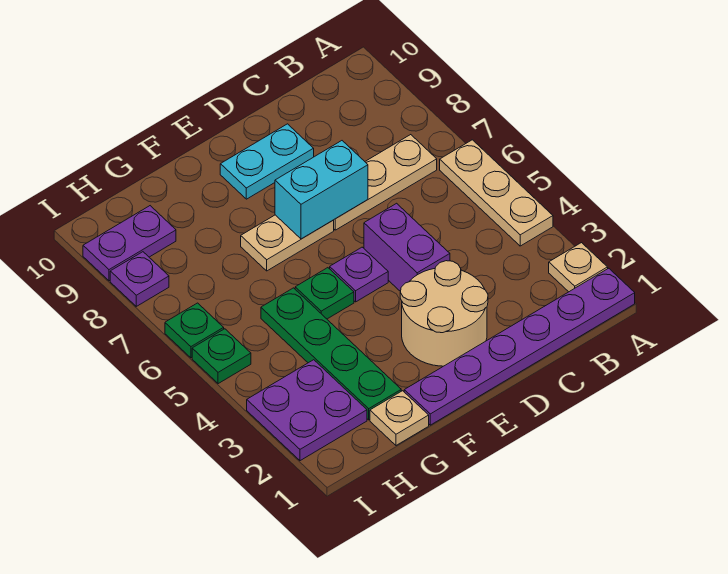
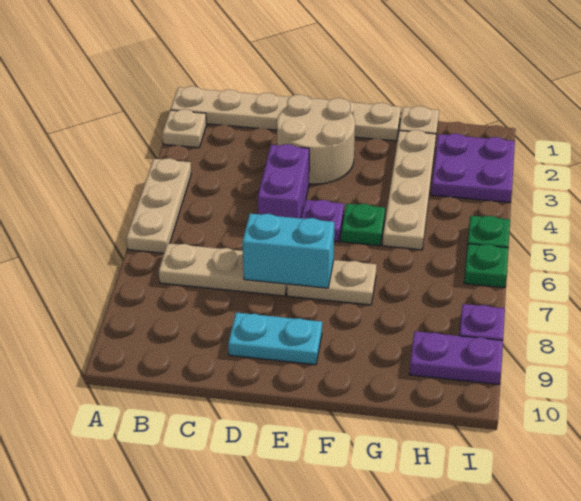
purple 1x6 plate [404,268,635,425] -> tan 1x6 plate [171,86,401,141]
green 1x4 plate [261,288,401,420] -> tan 1x4 plate [383,130,436,250]

